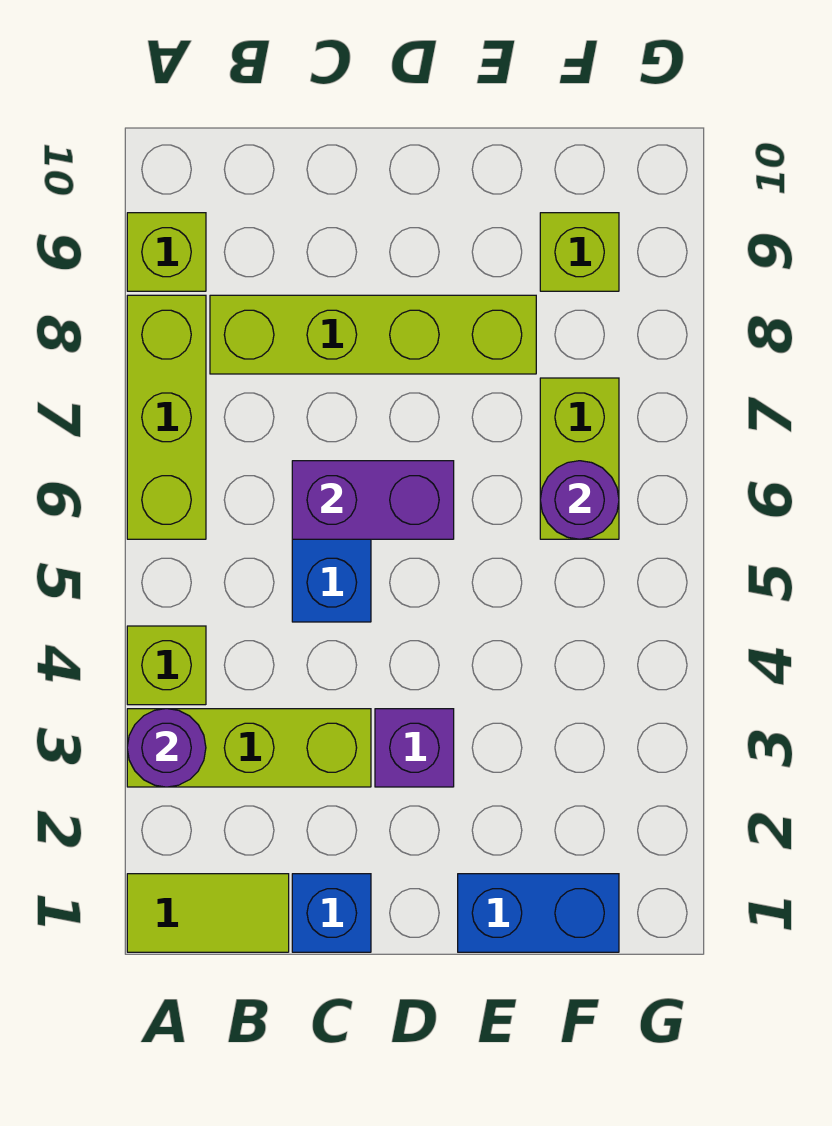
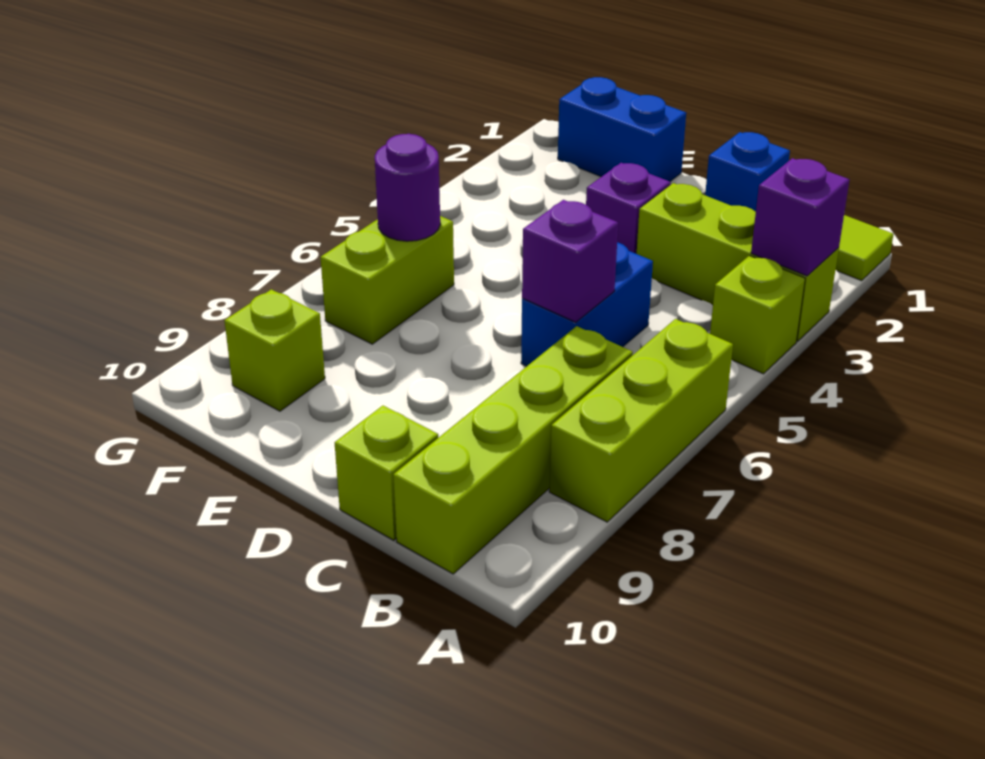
purple 1x1 round brick [127,709,206,787] -> purple 1x1 brick [751,158,849,276]
lime 1x1 brick [127,213,206,291] -> lime 1x1 brick moved to [335,406,438,540]
lime 1x4 brick [210,295,536,374] -> lime 1x4 brick turned to [393,326,633,574]
purple 1x2 brick [292,461,454,539] -> purple 1x1 brick [522,200,618,322]

